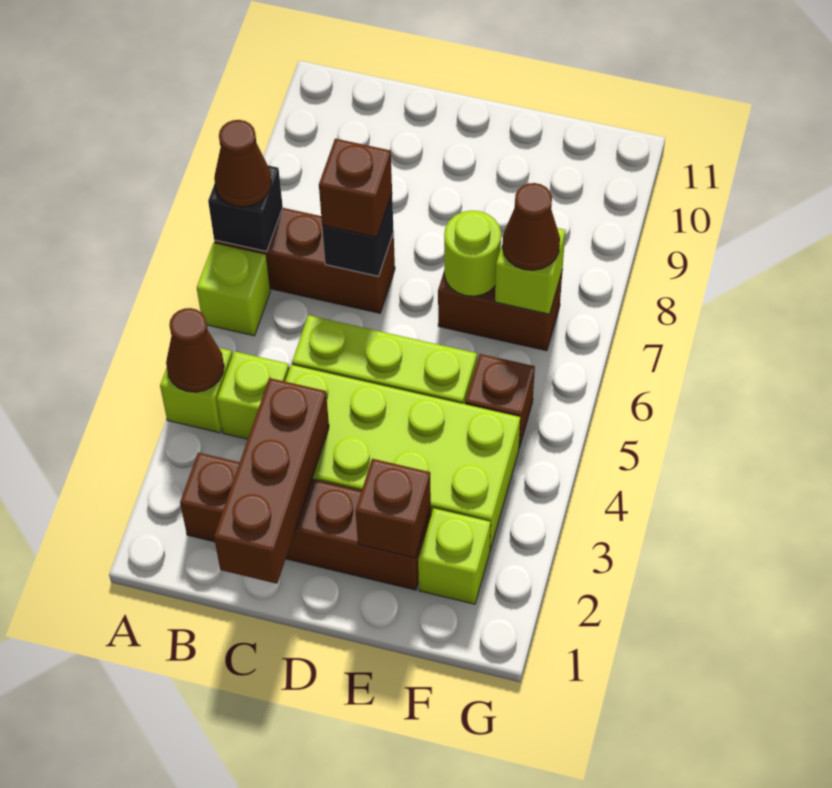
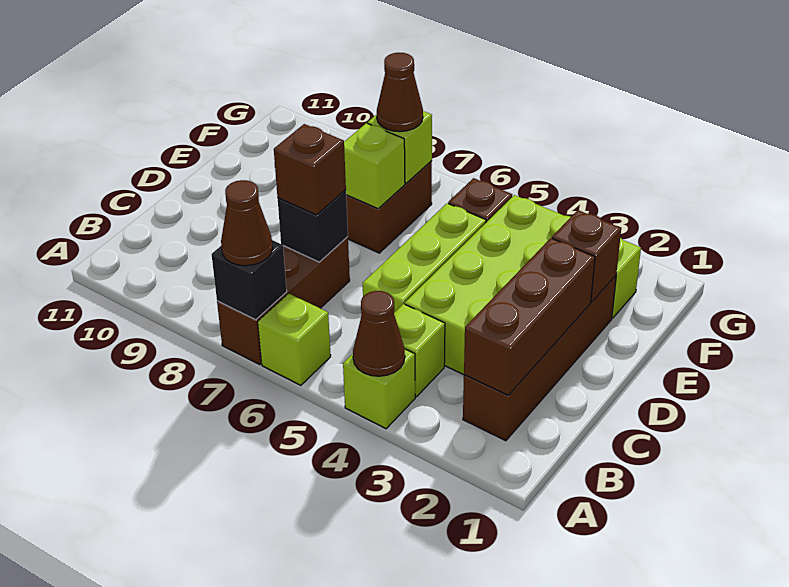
brown 1x3 brick [214,378,329,584] -> brown 1x3 brick turned to [464,238,595,395]
lime 1x1 round brick [444,210,501,296] -> lime 1x1 brick [344,123,405,209]

